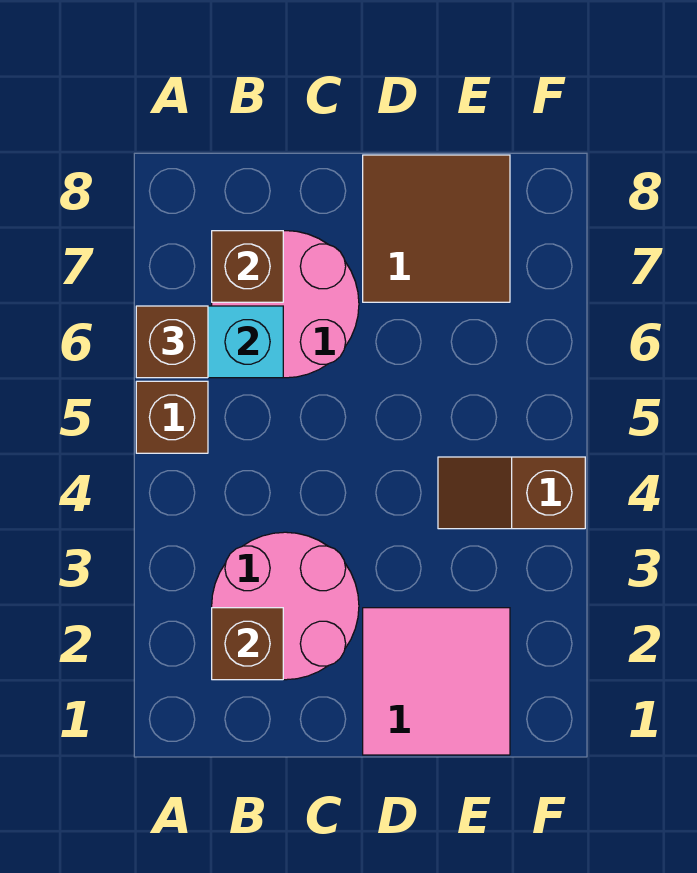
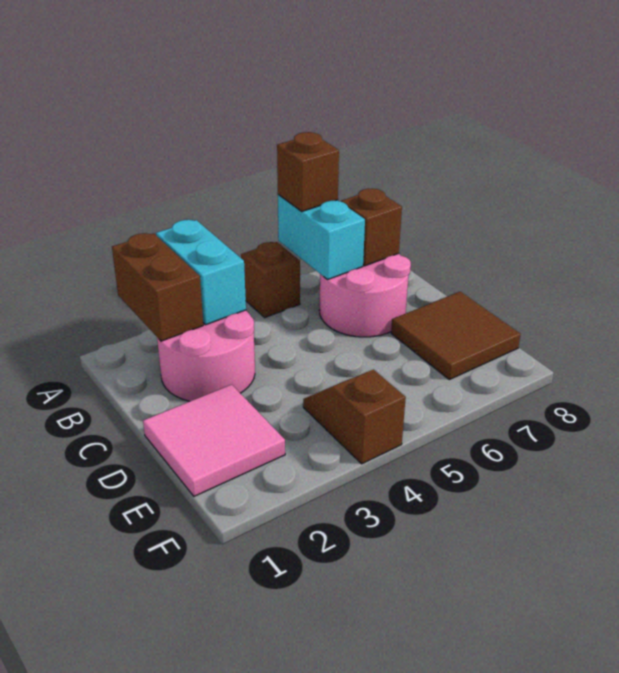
none -> cyan 1x2 brick [156,220,246,325]
brown 1x1 brick [212,608,283,680] -> brown 1x2 brick [112,233,203,341]

